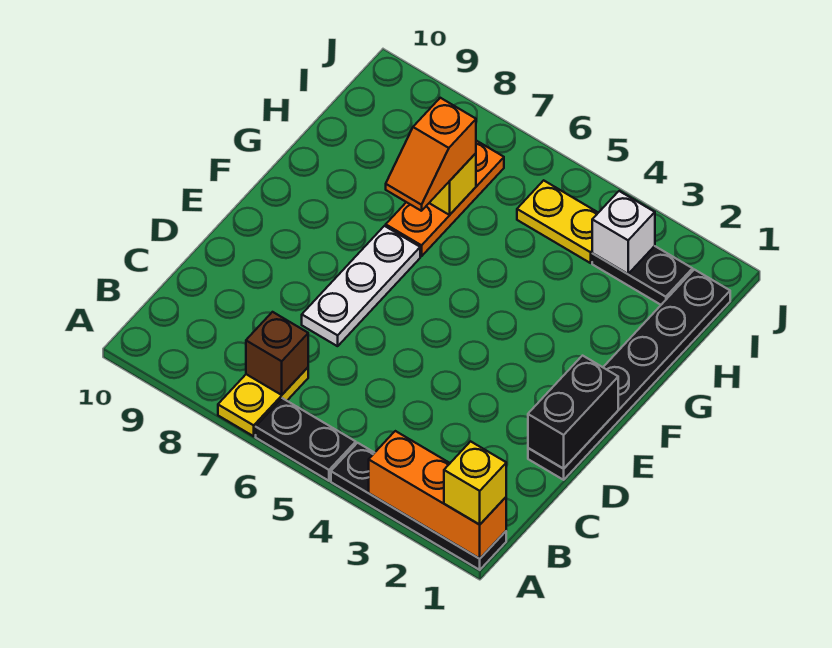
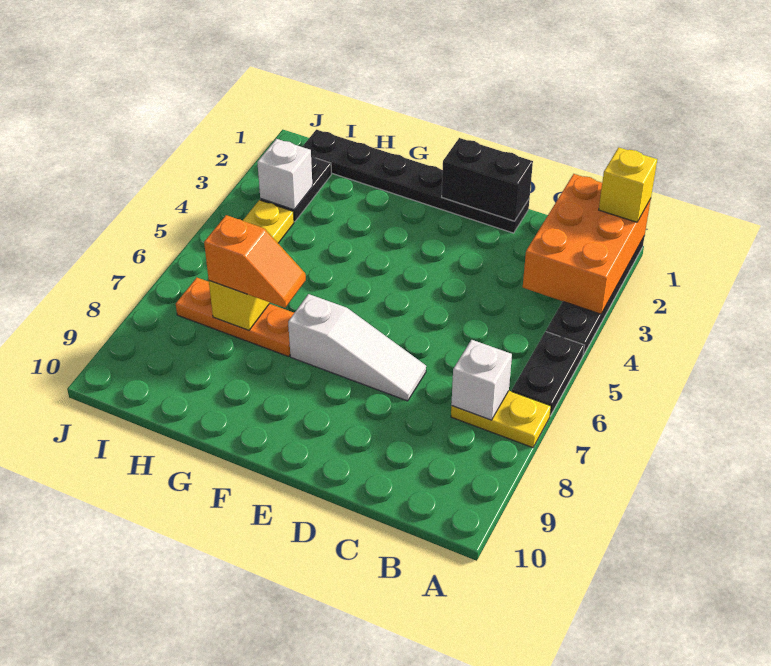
orange 1x3 brick [369,431,506,559] -> orange 2x3 brick [523,174,651,314]
brown 1x1 brick [246,312,308,395] -> white 1x1 brick [451,340,512,420]
white 1x3 plate [302,226,420,346] -> white 1x3 slope [288,294,426,401]

